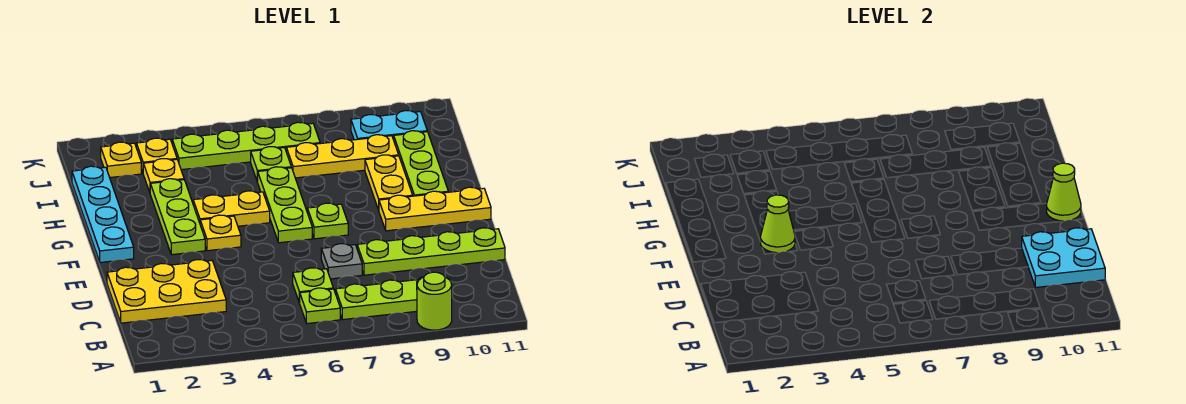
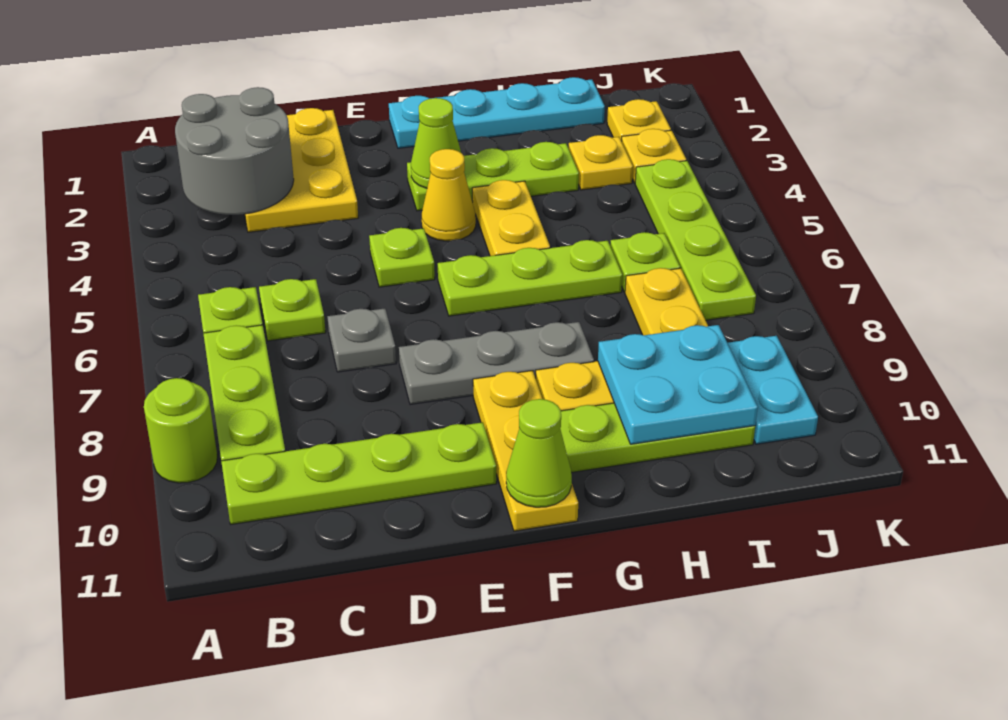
none -> grey 2x2 round brick [175,87,294,215]
cyan 2x2 plate [1022,228,1105,287] -> cyan 2x2 plate moved to [598,325,758,444]
lime 1x4 plate [357,228,505,275] -> lime 1x4 plate turned to [221,422,496,524]
none -> grey 1x3 plate [399,322,594,405]
yellow 1x1 plate [200,215,241,251] -> yellow 1x1 cone [422,149,476,241]
lime 1x1 plate [307,203,348,239] -> lime 1x1 plate moved to [369,228,435,287]

